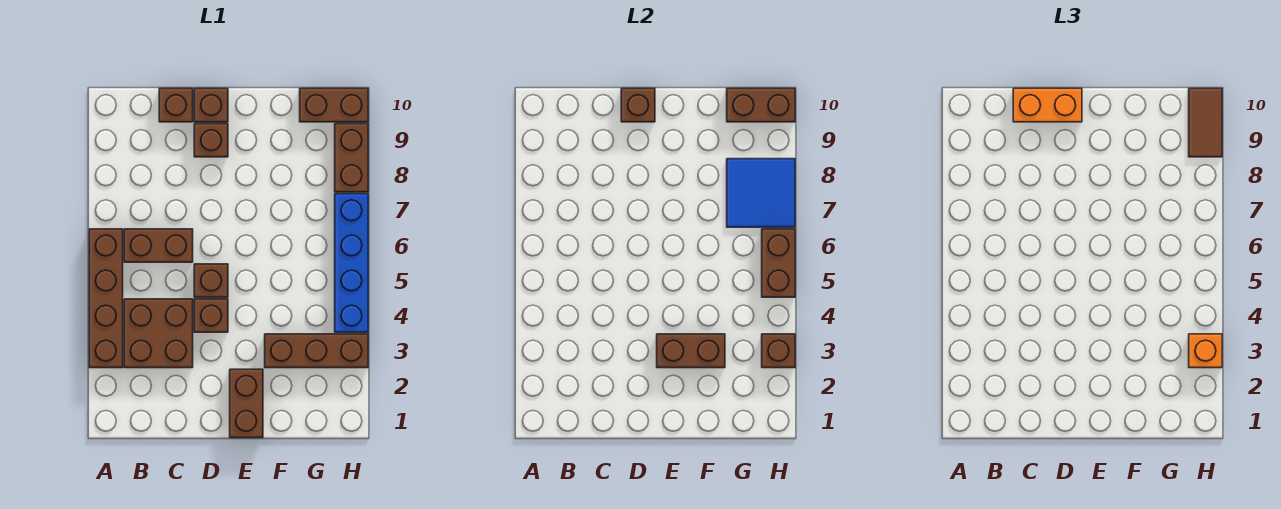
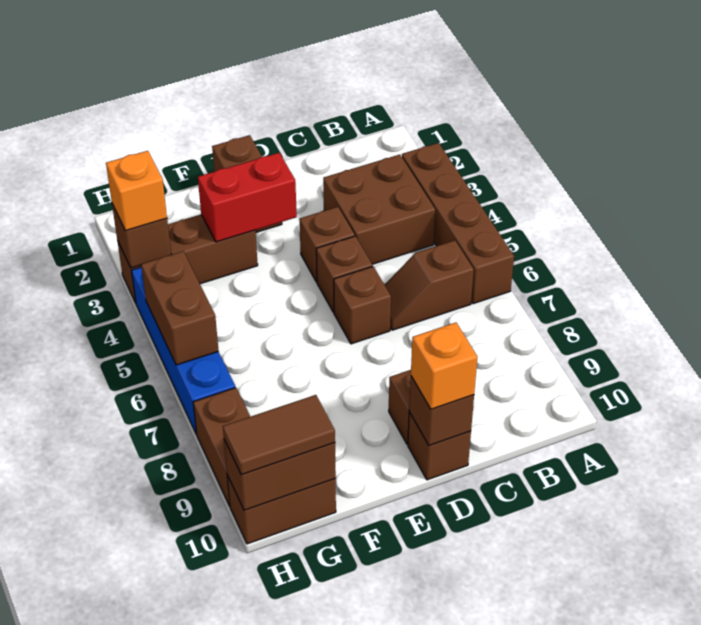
brown 1x2 brick [124,229,193,262] -> brown 1x2 slope [385,240,474,330]
brown 1x1 brick [159,88,193,122] -> brown 1x1 brick moved to [334,267,391,344]
orange 1x2 brick [1013,88,1082,122] -> orange 1x1 brick [411,322,477,409]
brown 1x2 brick [657,334,725,368] -> red 1x2 brick [198,153,297,242]
blue 2x2 tile [727,159,795,227] -> none
brown 1x2 tile [1189,88,1222,157] -> brown 1x2 tile turned to [223,395,335,475]

